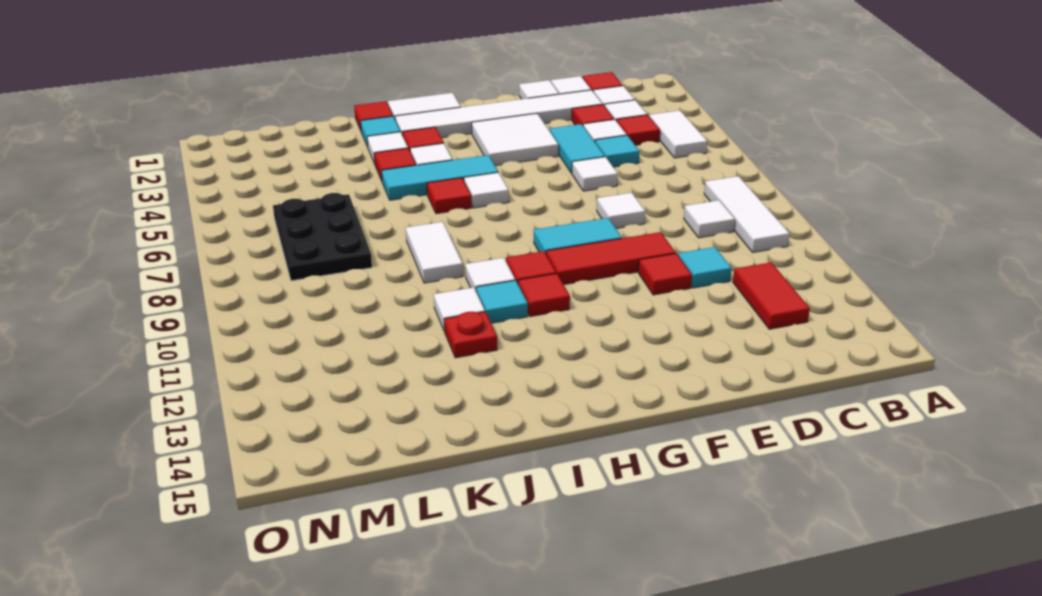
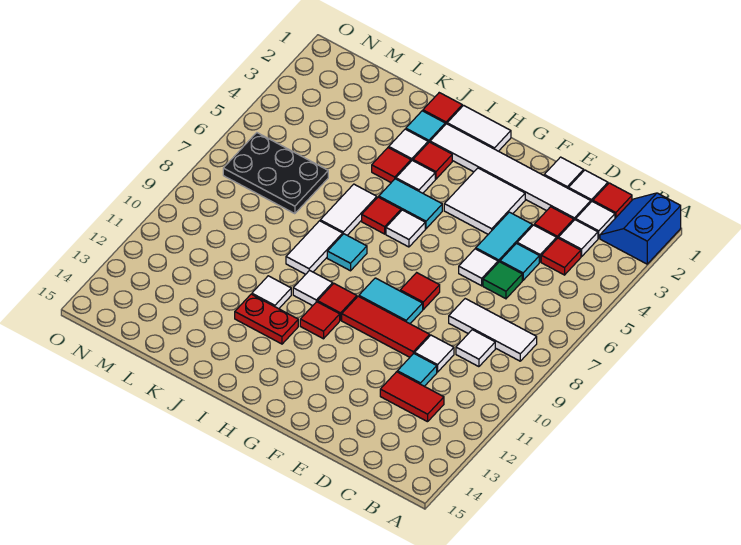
none -> blue 2x2 slope [600,193,681,264]
white 1x2 tile [649,110,707,158] -> white 1x2 tile moved to [320,184,377,235]
white 1x3 tile [704,176,790,253] -> white 1x3 tile turned to [449,299,537,361]
red 1x2 tile [733,262,810,329] -> red 1x2 tile turned to [380,372,444,422]
none -> green 1x1 tile [483,262,522,299]
white 1x1 tile [597,193,645,228] -> white 1x1 tile moved to [415,335,454,372]
red 1x1 tile [638,253,692,295] -> red 1x1 tile moved to [400,273,440,309]
cyan 1x3 tile [381,155,498,200] -> cyan 1x2 tile [379,179,442,229]
cyan 1x1 tile [476,280,528,323] -> cyan 1x1 tile moved to [327,234,367,271]
red 1x1 plate [444,312,497,358] -> red 1x2 plate [235,294,298,344]
black 2x3 plate [273,193,372,281] -> black 2x3 plate turned to [223,133,328,214]

